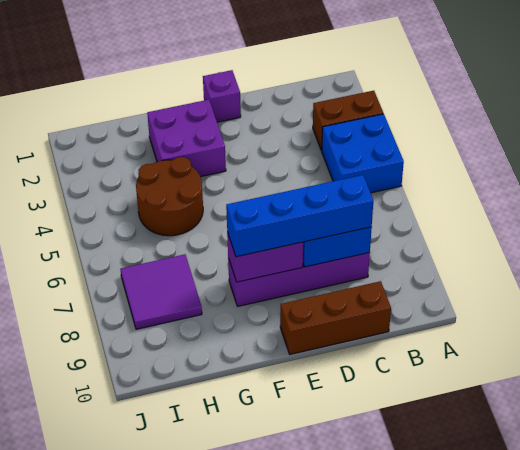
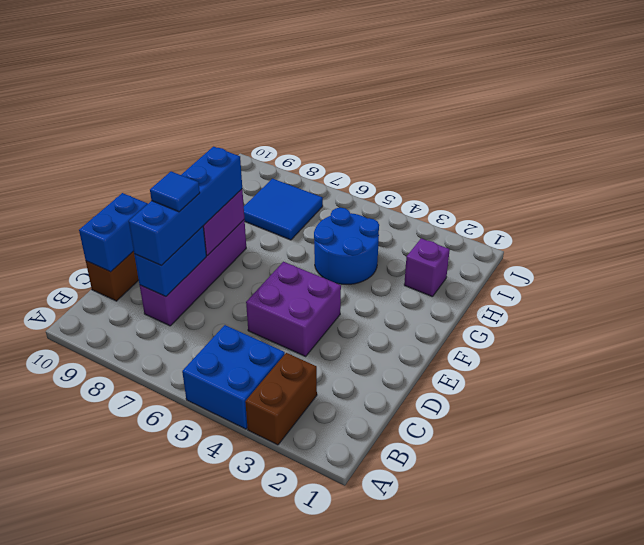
none -> blue 1x2 brick [79,193,148,272]
none -> blue 1x1 tile [150,171,200,212]
purple 1x1 brick [203,70,241,122] -> purple 1x1 brick moved to [404,238,450,297]
purple 2x2 brick [147,100,226,177] -> purple 2x2 brick moved to [246,262,341,356]
brown 2x2 round brick [136,157,203,236] -> blue 2x2 round brick [314,208,379,284]
purple 2x2 tile [120,254,202,329] -> blue 2x2 tile [244,179,323,240]

